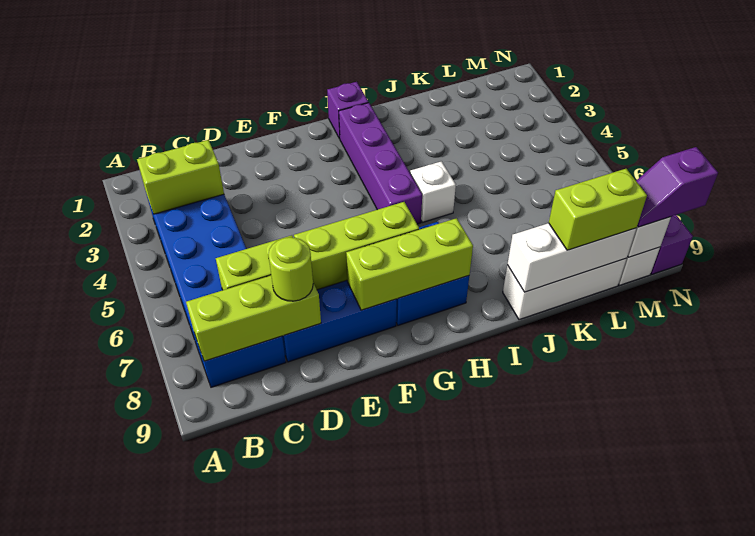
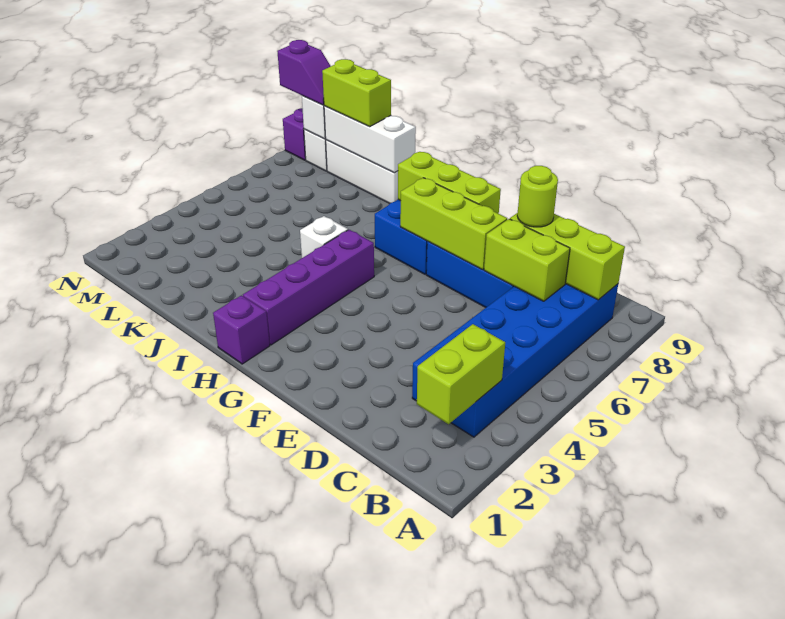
lime 1x2 brick [137,140,224,214] -> lime 1x2 brick turned to [417,324,505,424]

